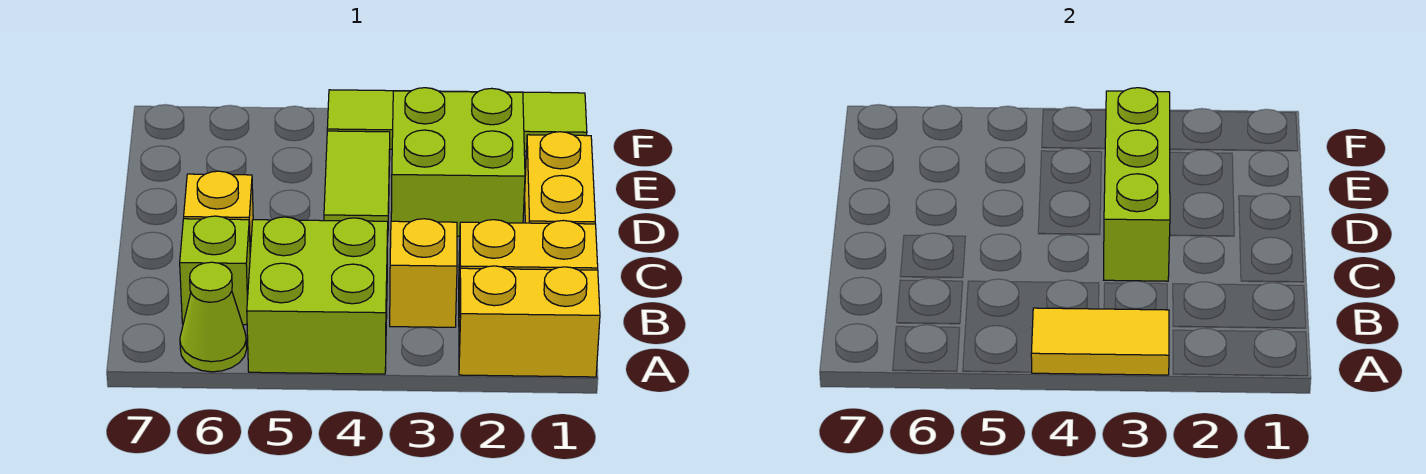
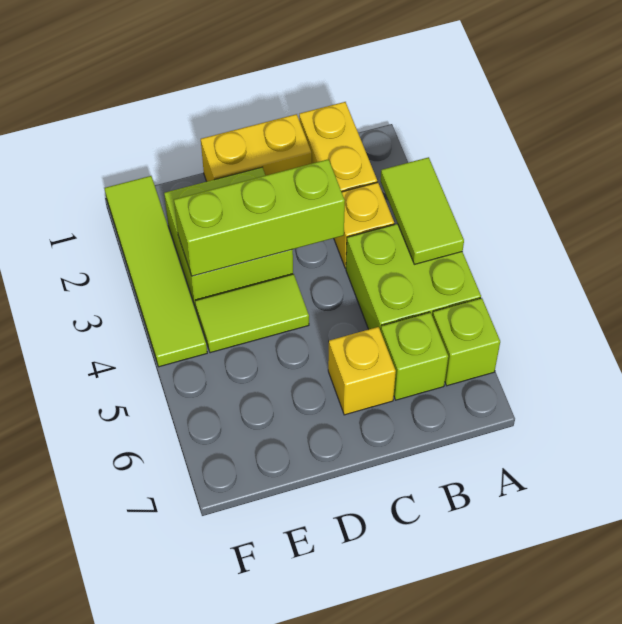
yellow 1x2 brick [459,266,600,377] -> none
yellow 1x2 tile [1031,308,1169,375] -> lime 1x2 tile [381,157,464,264]
lime 1x1 cone [180,262,247,372] -> lime 1x1 brick [433,298,500,386]

